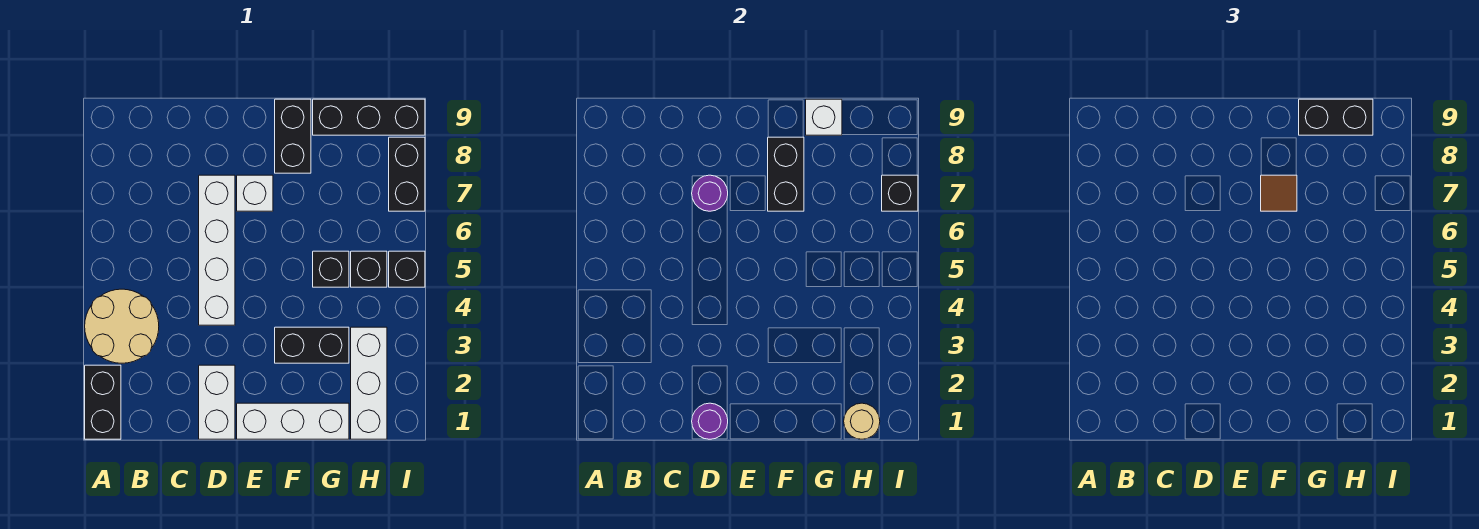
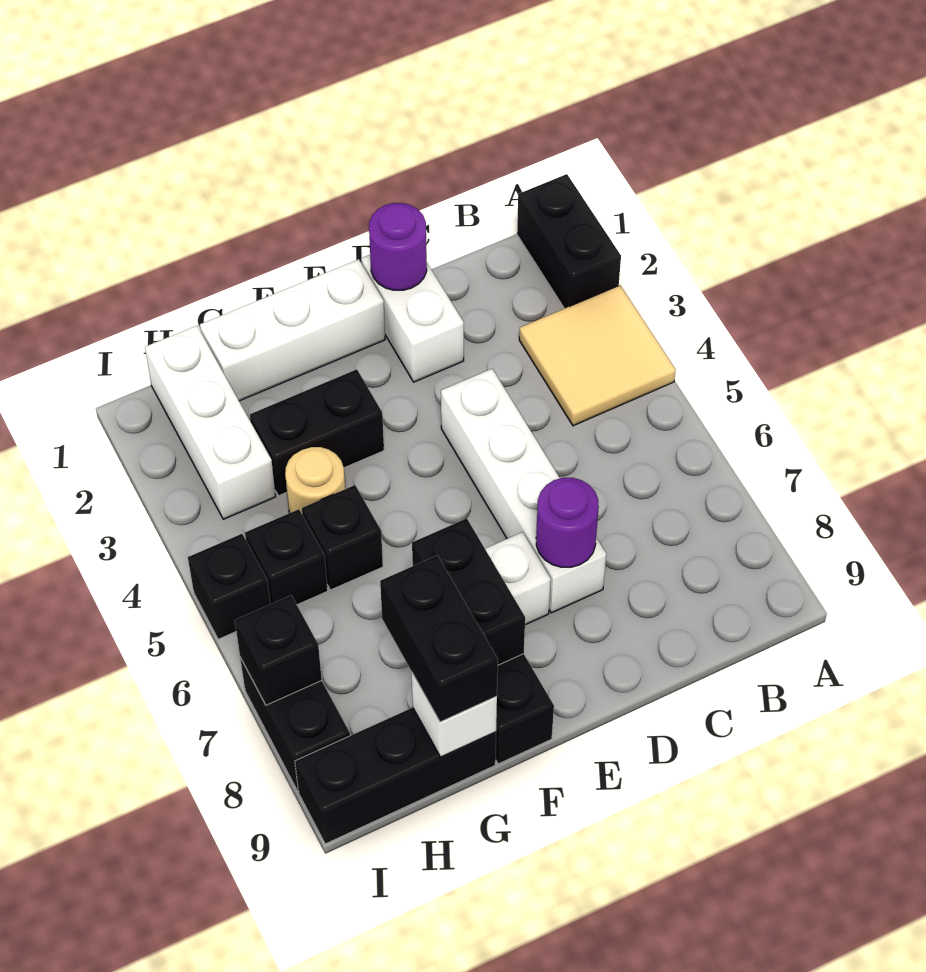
tan 2x2 round brick [85,289,159,363] -> tan 2x2 tile [519,285,676,426]
brown 1x1 tile [1261,175,1297,211] -> none
black 1x2 brick [1299,99,1373,135] -> black 1x2 brick turned to [380,555,498,722]
tan 1x1 round brick [844,403,880,439] -> tan 1x1 round brick moved to [285,447,345,514]

